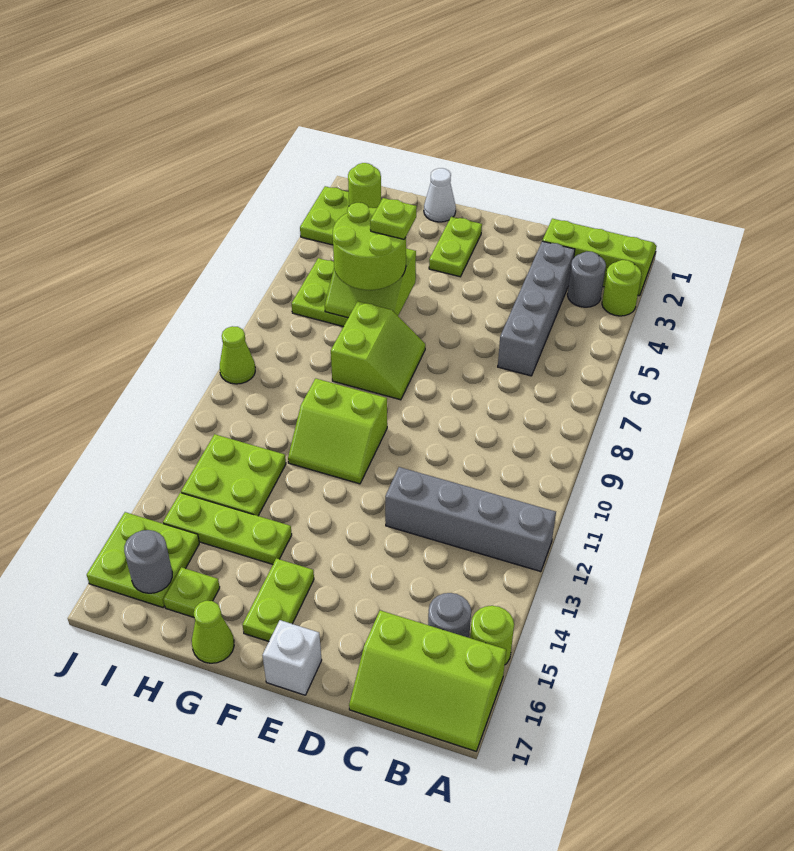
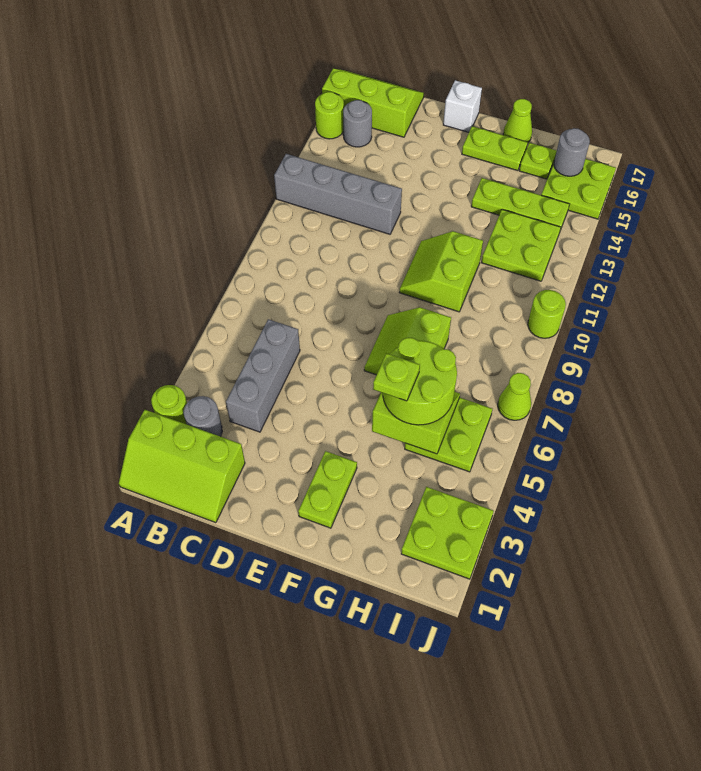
grey 1x4 brick [498,241,575,376] -> grey 1x3 brick [226,319,300,432]
lime 2x2 slope [288,379,387,484] -> lime 2x2 slope turned to [400,231,483,312]
lime 1x2 plate [243,558,314,642] -> lime 1x2 plate turned to [462,126,528,171]
white 1x1 cone [424,168,456,222] -> none
lime 1x1 round brick [348,163,381,208] -> lime 1x1 round brick moved to [528,290,566,338]
lime 1x1 cone [220,326,255,384] -> lime 1x1 cone moved to [498,373,531,420]

